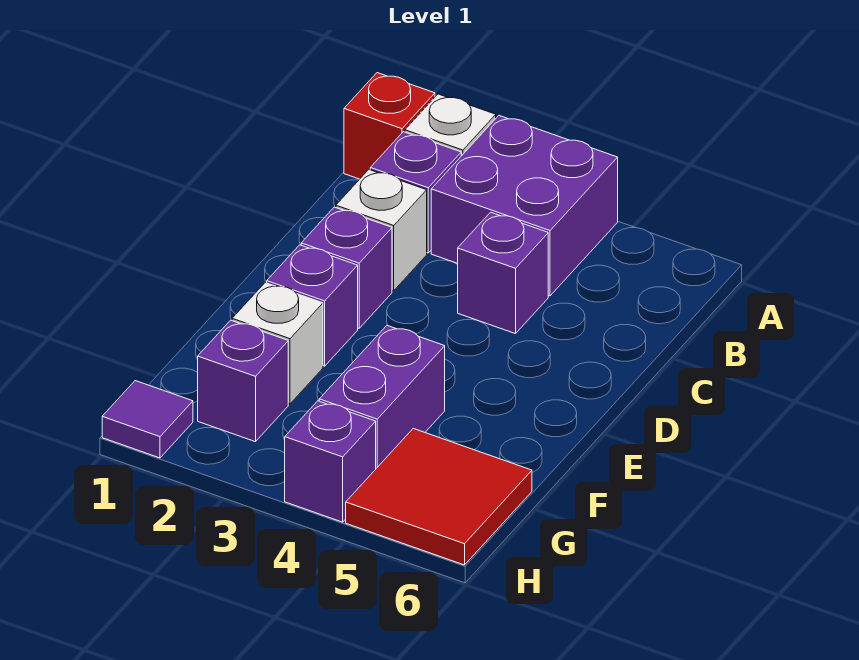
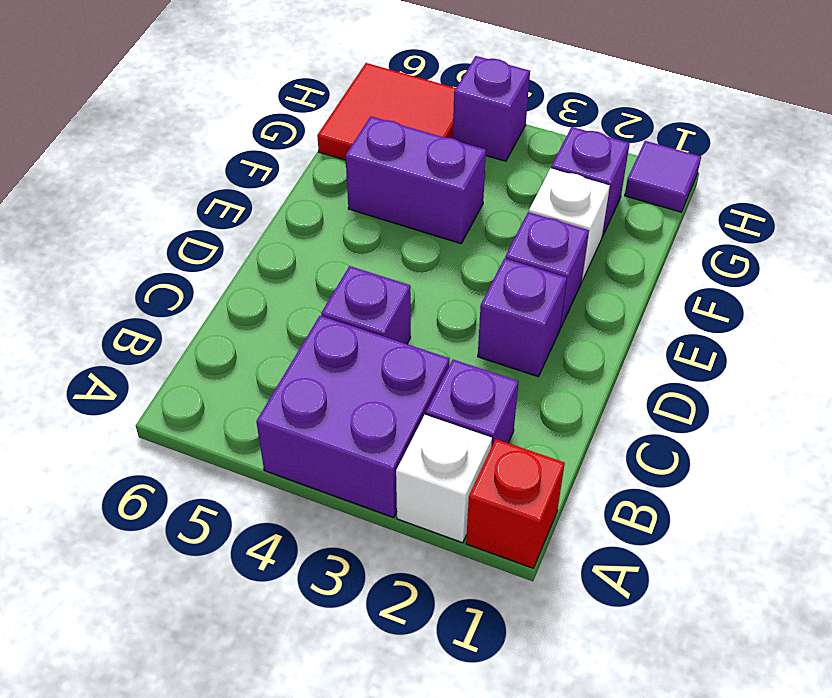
white 1x1 brick [336,170,427,291] -> none
purple 1x2 brick [319,325,445,468] -> purple 1x2 brick turned to [345,117,486,244]

